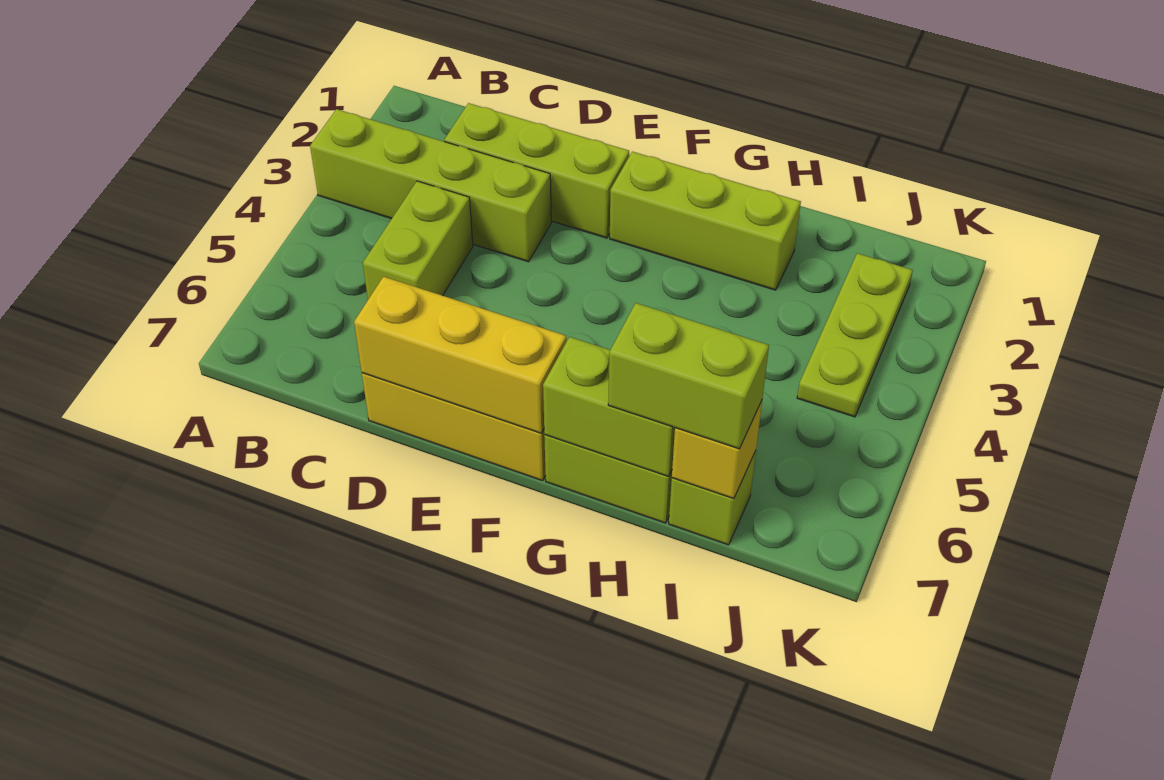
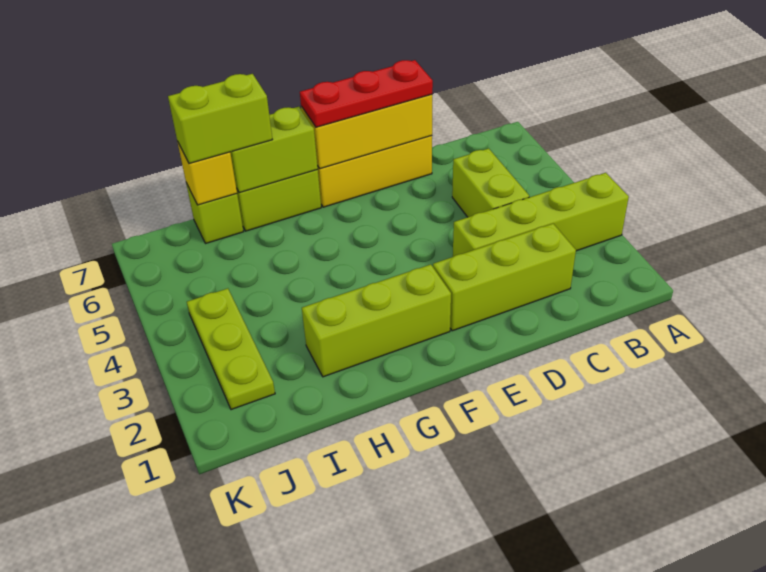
none -> red 1x3 plate [300,60,433,127]

